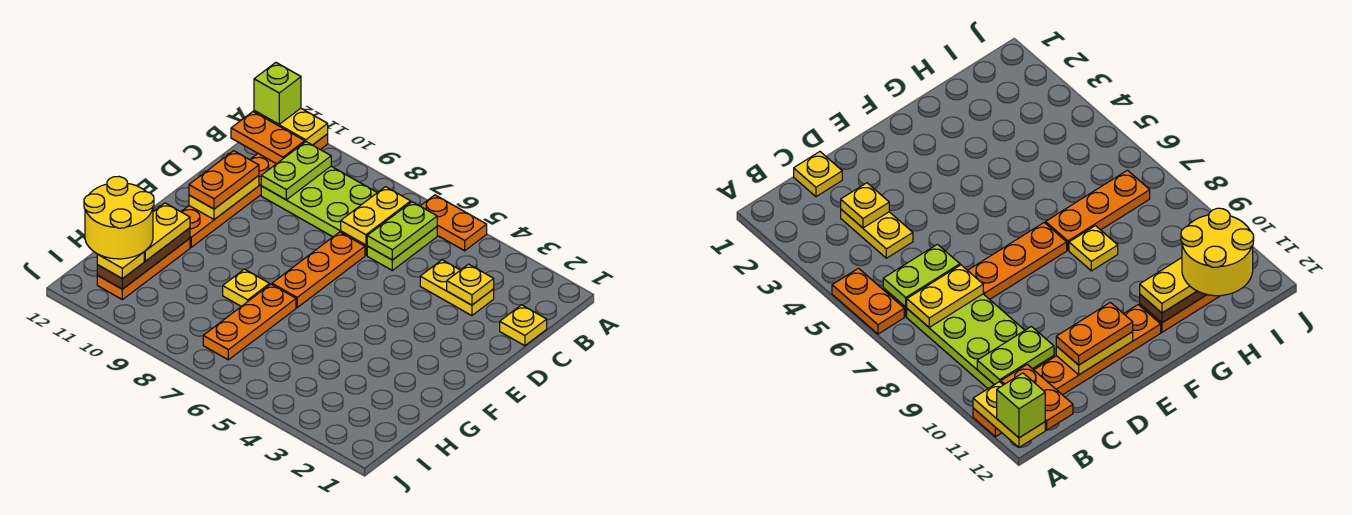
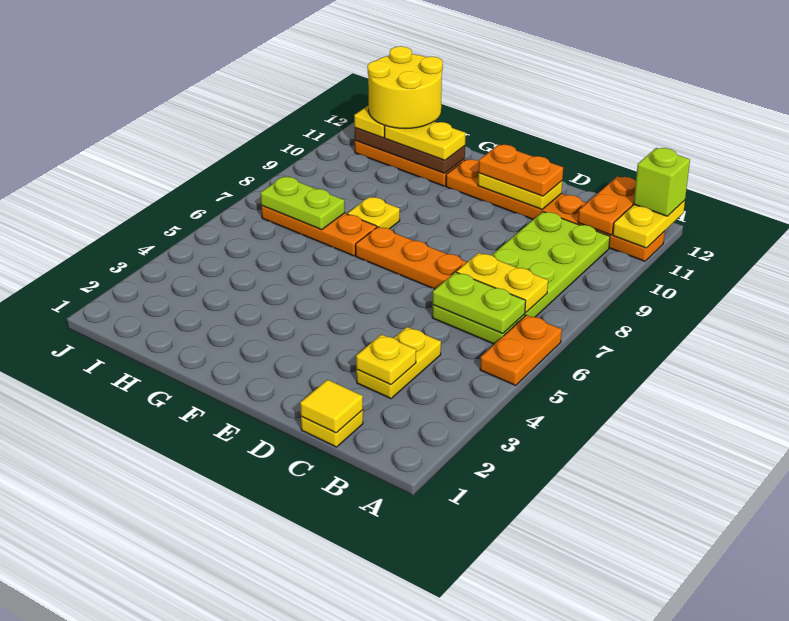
lime 1x2 plate [261,142,331,200] -> lime 1x2 plate moved to [261,176,345,230]
none -> yellow 1x1 tile [300,380,363,433]

